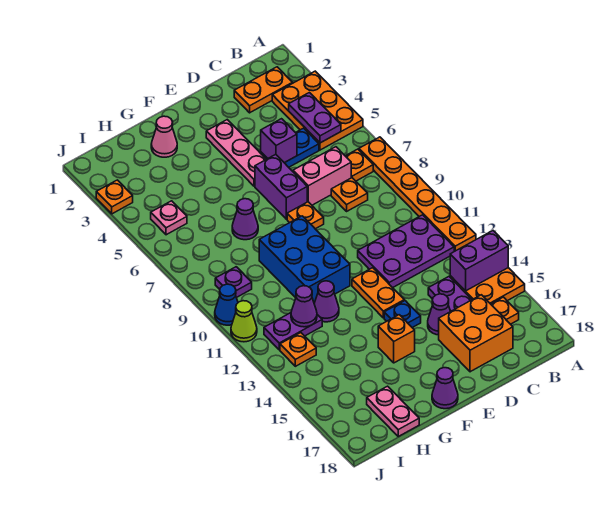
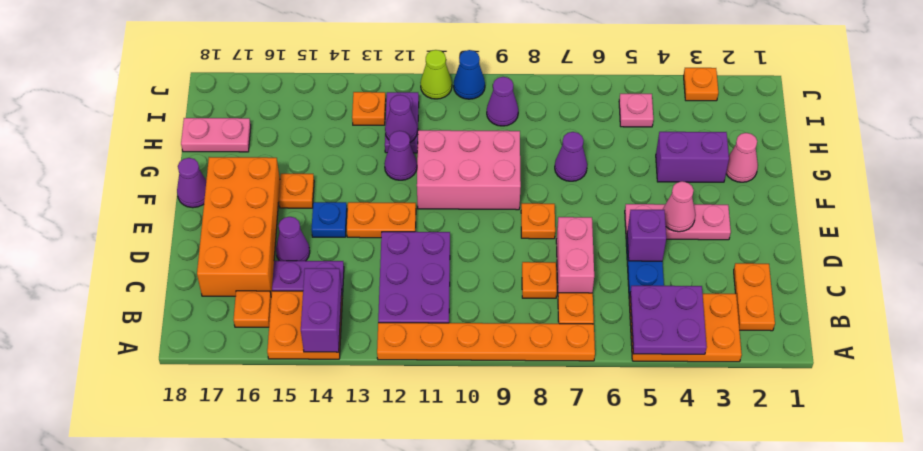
purple 1x2 plate [289,93,341,143] -> purple 2x2 plate [630,286,707,354]
orange 2x2 brick [439,295,513,372] -> orange 2x4 brick [197,157,280,296]
none -> pink 1x1 cone [663,181,695,232]
purple 1x2 brick [255,154,307,219] -> purple 1x2 brick moved to [656,132,729,182]
blue 2x3 brick [259,216,350,303] -> pink 2x3 brick [417,130,521,210]
orange 1x1 brick [378,315,415,363] -> orange 1x1 plate [279,174,314,208]
purple 1x1 plate [215,267,252,298] -> purple 1x1 cone [487,77,518,126]

